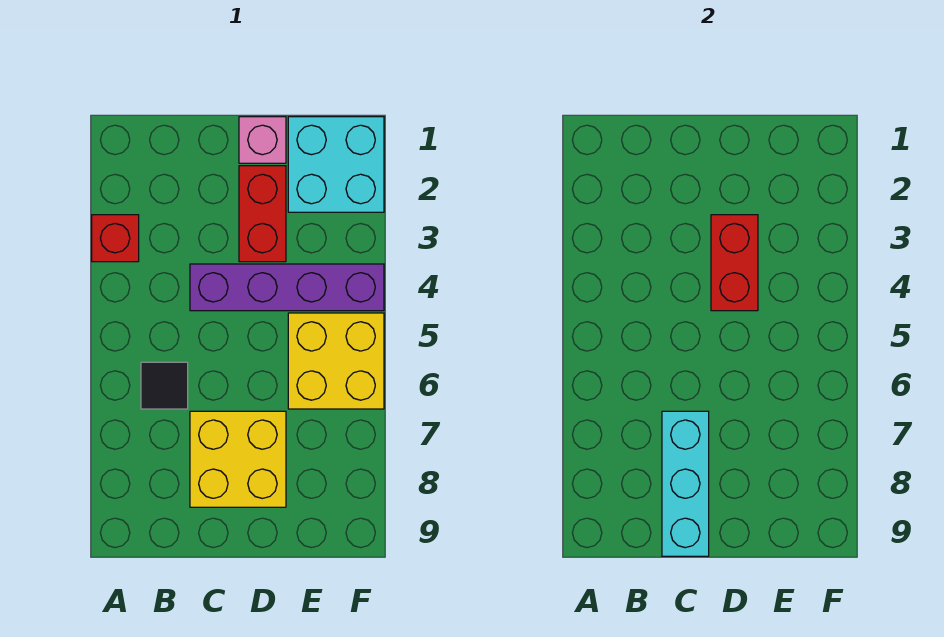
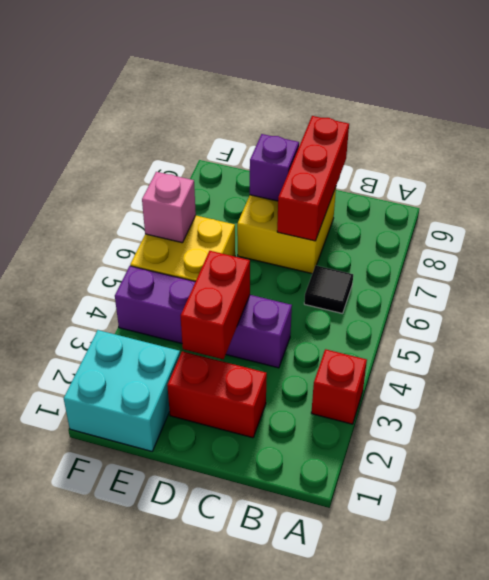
cyan 1x3 brick [662,411,709,556] -> red 1x3 brick [277,116,349,241]
pink 1x1 brick [239,117,286,163] -> pink 1x1 brick moved to [142,172,196,243]
red 1x2 brick [239,166,286,262] -> red 1x2 brick turned to [167,351,267,438]
none -> purple 1x1 brick [250,134,299,201]

